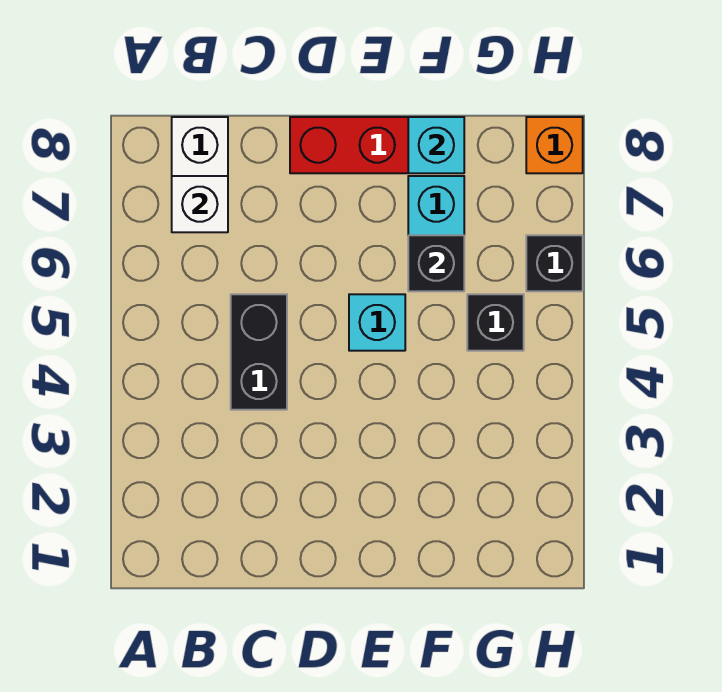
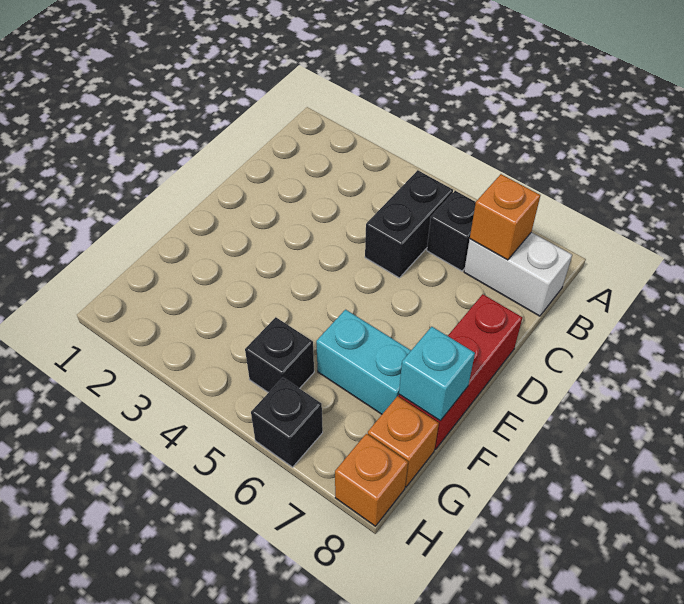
white 1x1 brick [172,176,228,232] -> orange 1x1 brick [470,174,540,260]
black 1x2 brick [231,294,287,410] -> black 1x2 brick turned to [365,170,453,278]
cyan 1x1 brick [349,294,405,351] -> none
black 1x1 brick [408,235,464,291] -> black 1x1 brick moved to [427,191,476,271]
none -> orange 1x1 brick [368,396,439,487]

